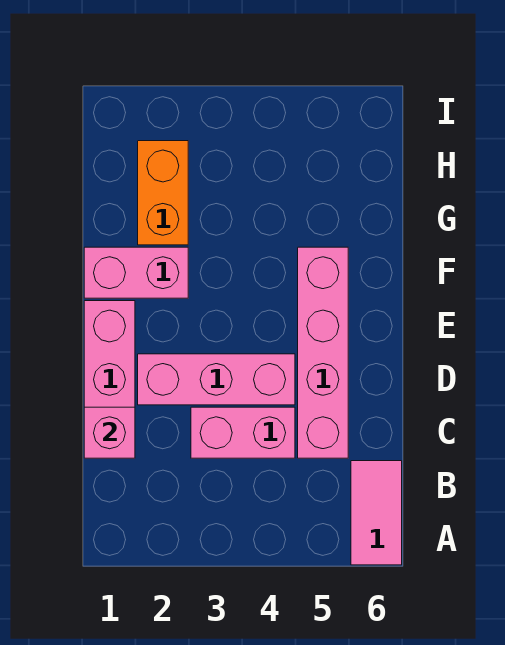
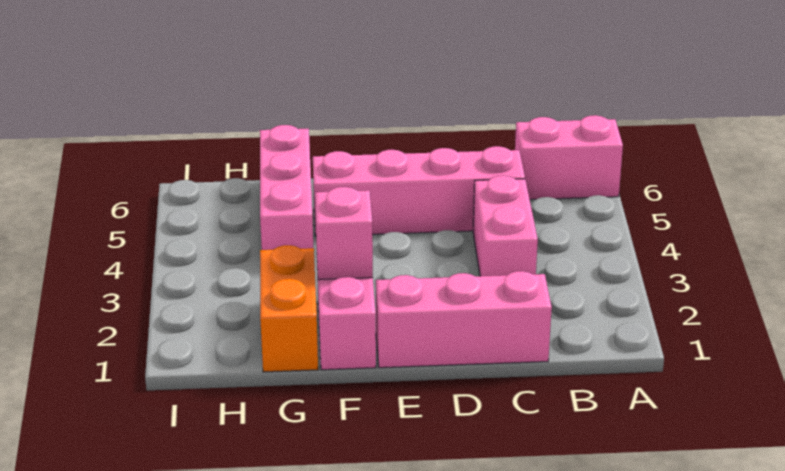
pink 1x2 tile [351,461,402,565] -> pink 1x2 brick [515,115,623,200]
pink 1x1 brick [84,407,135,458] -> pink 1x1 brick moved to [315,187,373,280]
pink 1x3 brick [138,354,295,405] -> pink 1x3 brick moved to [260,125,313,250]
orange 1x2 brick [138,141,188,245] -> orange 1x2 brick turned to [260,245,318,372]

